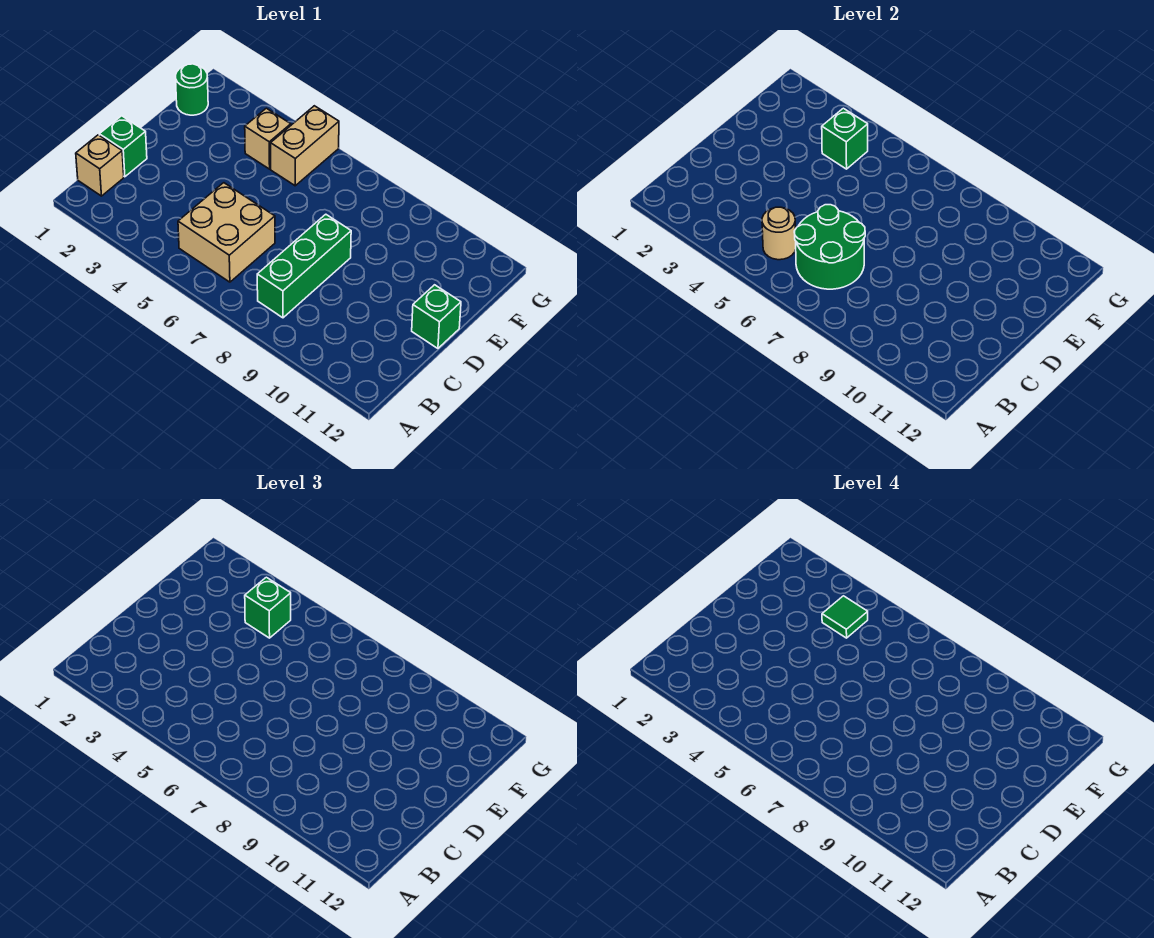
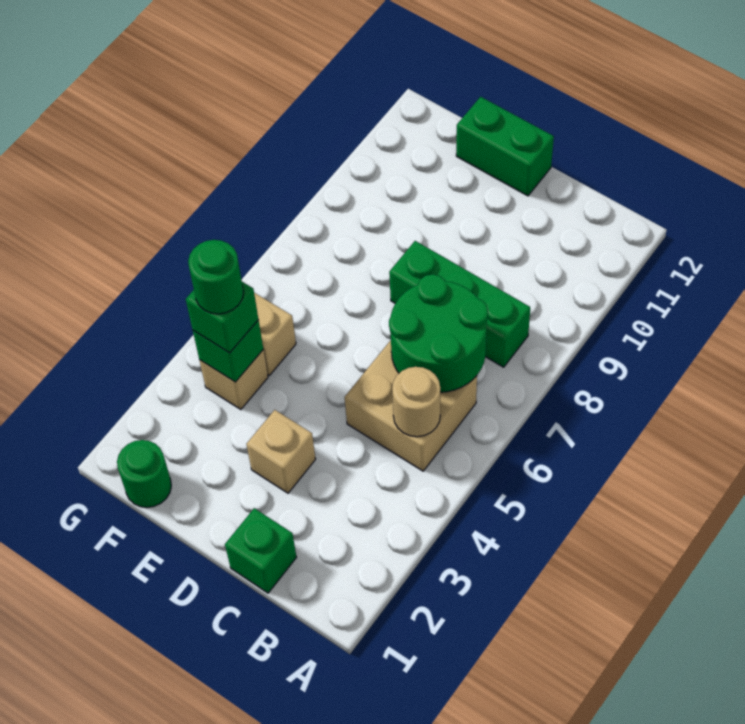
tan 1x1 brick [76,135,124,196] -> tan 1x1 brick moved to [246,410,316,493]
green 1x1 brick [412,285,461,348] -> green 1x2 brick [456,97,554,196]
green 1x1 tile [822,596,868,638] -> green 1x1 round brick [188,240,244,314]

